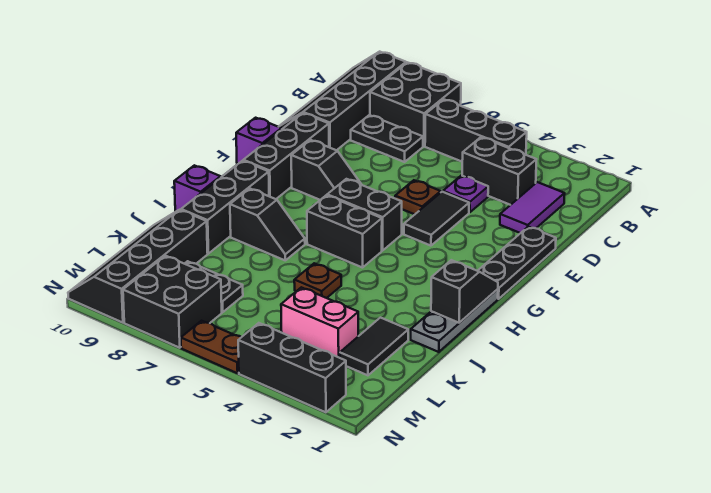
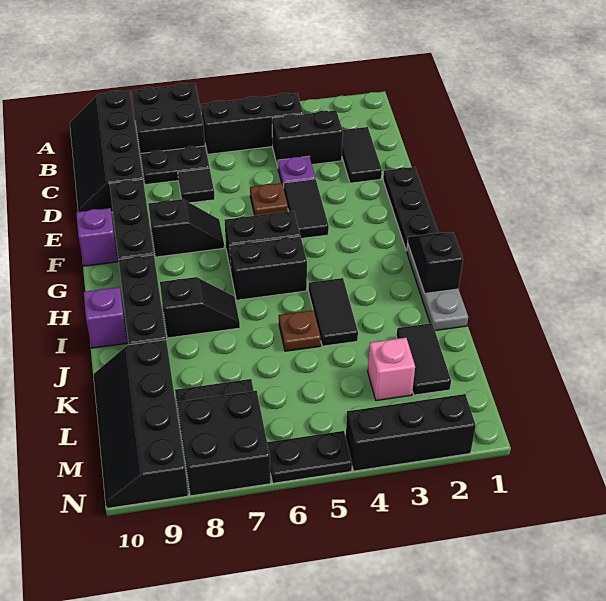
purple 1x2 tile [500,182,565,233] -> black 1x2 tile [342,127,382,183]
none -> black 1x1 tile [178,168,215,203]
none -> black 1x2 tile [309,278,358,346]
pink 1x2 brick [281,287,358,358] -> pink 1x1 brick [368,338,415,401]
brown 1x2 plate [181,321,241,373] -> black 1x2 plate [267,431,352,483]

